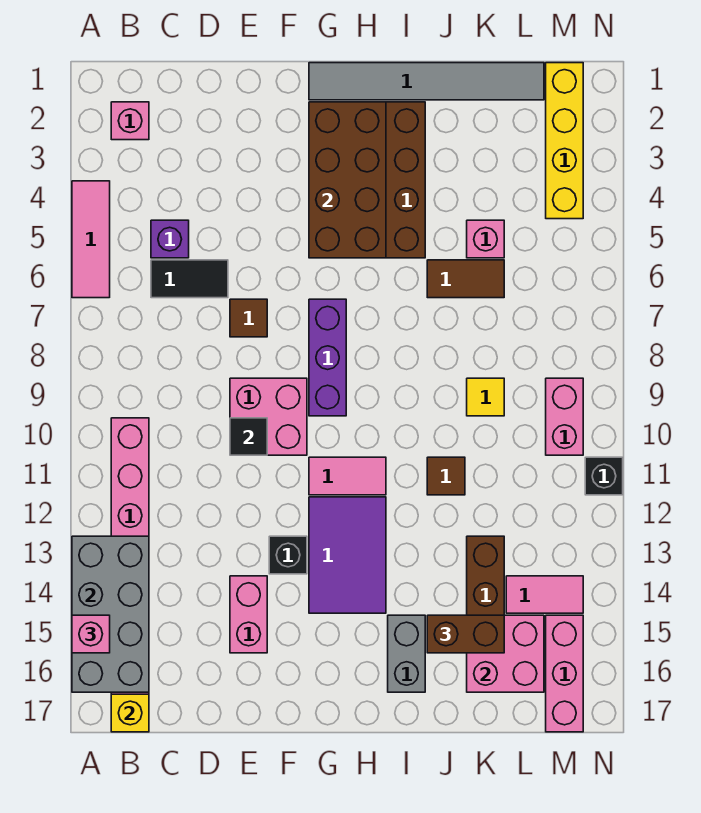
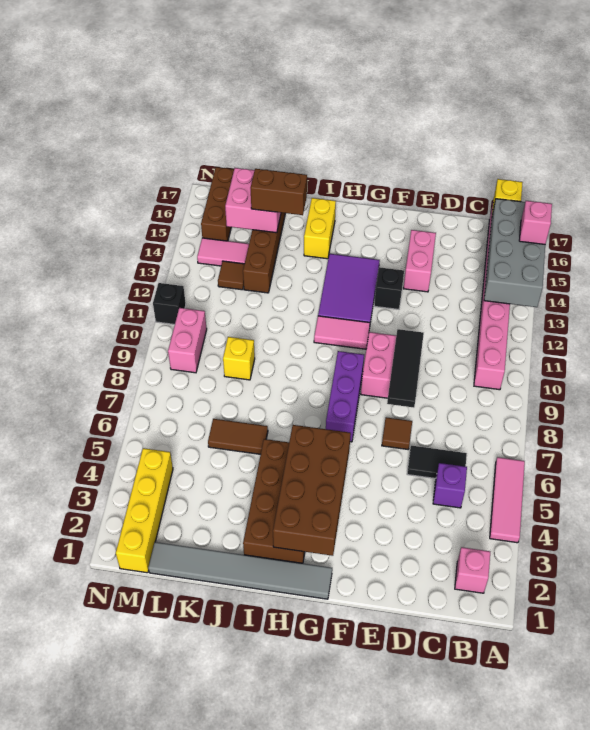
black 1x1 tile [230,418,267,455] -> black 1x3 tile [387,329,424,408]
grey 1x2 brick [388,615,425,692] -> yellow 1x2 brick [304,198,336,259]
brown 1x1 tile [427,457,465,495] -> brown 1x1 tile moved to [218,261,244,290]
pink 1x1 brick [467,220,504,258] -> none
yellow 1x1 tile [467,378,504,416] -> yellow 1x1 brick [223,337,255,380]
pink 1x3 brick [546,615,583,732] -> brown 1x3 brick [201,167,234,241]

